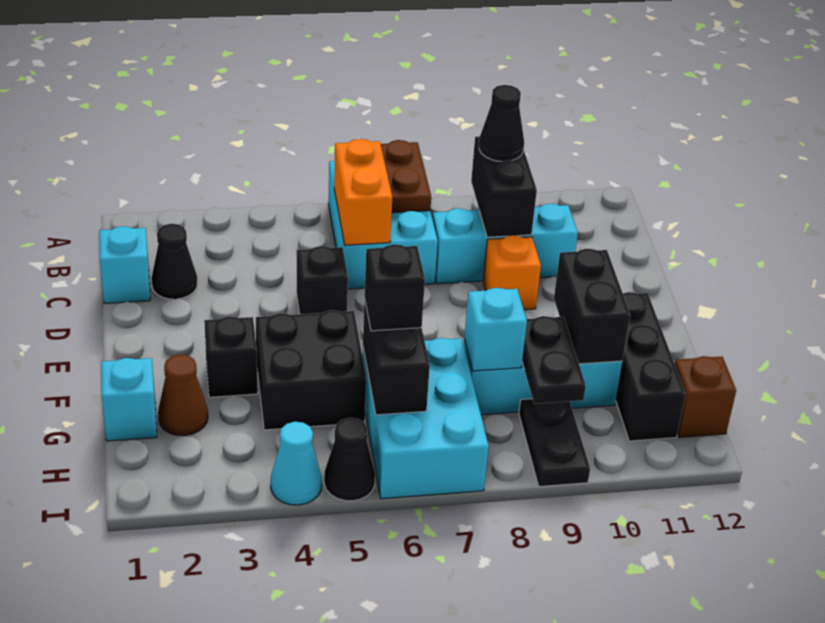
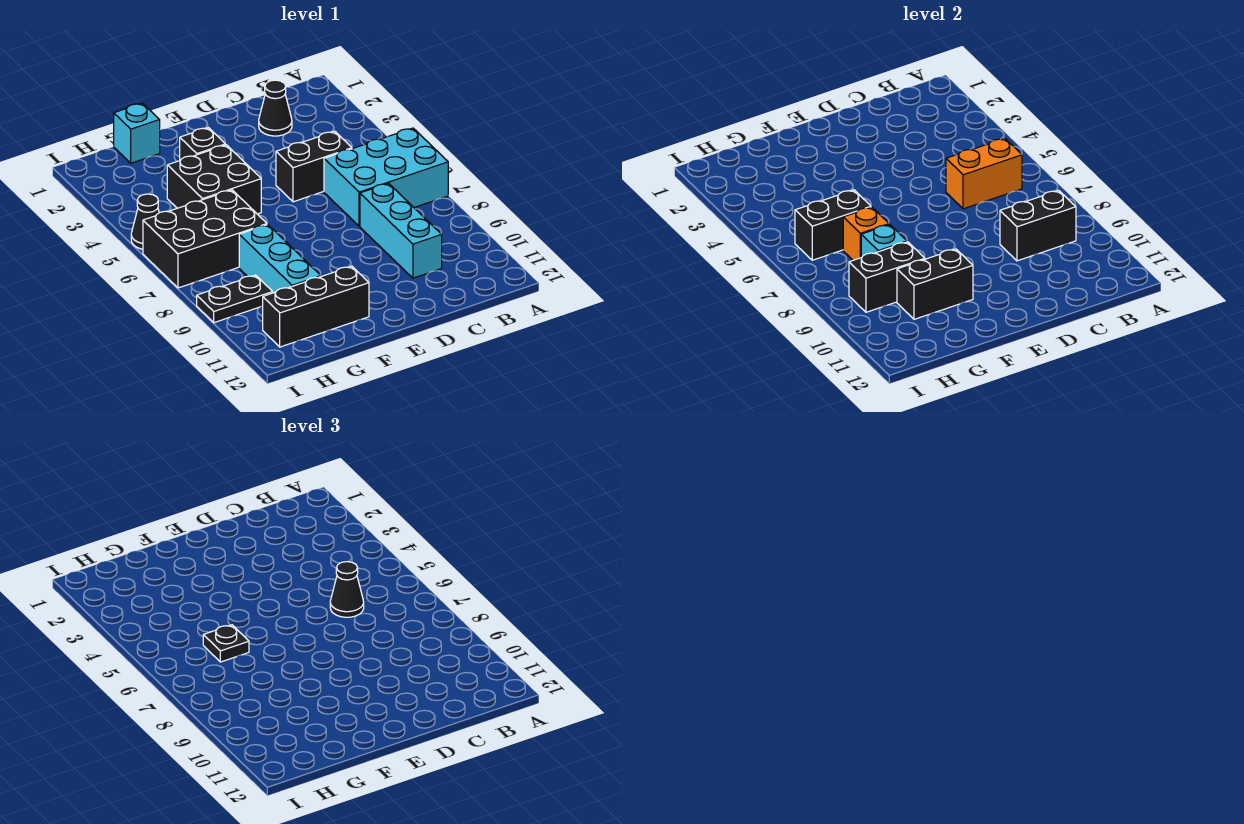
brown 1x2 plate [381,140,431,213] -> none
black 1x1 cone [479,85,524,161] -> black 1x1 cone moved to [330,562,364,617]
cyan 1x1 brick [99,226,150,303] -> none
black 1x1 brick [297,246,348,314] -> black 1x2 brick [276,131,352,202]
orange 1x1 brick [483,235,541,310] -> orange 1x1 brick moved to [843,207,889,260]
brown 1x1 cone [158,354,208,436] -> none
cyan 2x3 brick [362,338,489,499] -> black 2x3 brick [143,190,267,288]
black 1x1 brick [365,244,425,331] -> black 1x1 plate [203,625,249,662]
black 1x2 plate [522,316,586,404] -> black 1x2 brick [849,242,925,312]
brown 1x1 brick [675,356,736,437] -> none
cyan 1x1 cone [271,422,322,505] -> none

